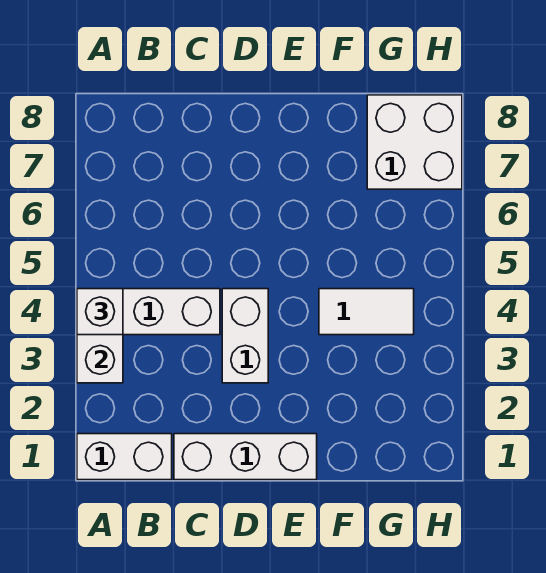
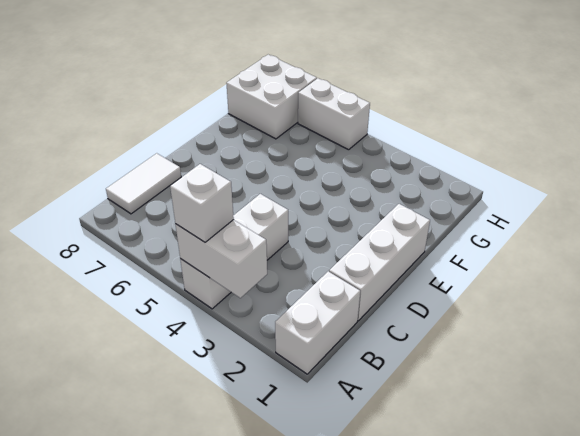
white 1x2 brick [222,289,268,383] -> white 1x2 brick moved to [298,78,370,150]
white 1x2 tile [319,289,414,335] -> white 1x2 tile moved to [106,153,181,214]

